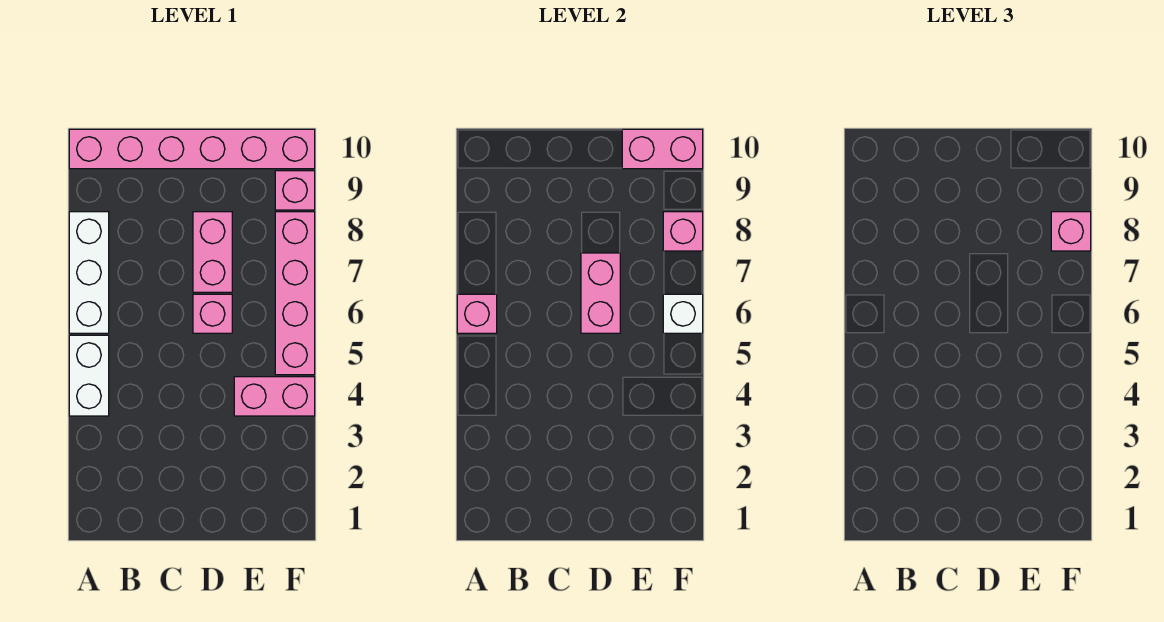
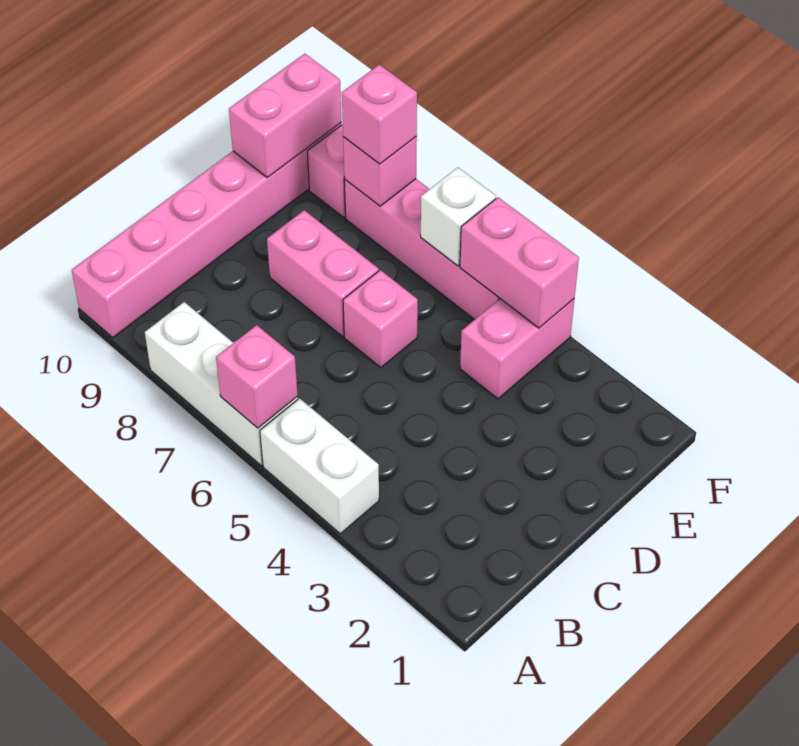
pink 1x2 brick [581,253,620,333] -> pink 1x2 brick moved to [460,197,579,328]

